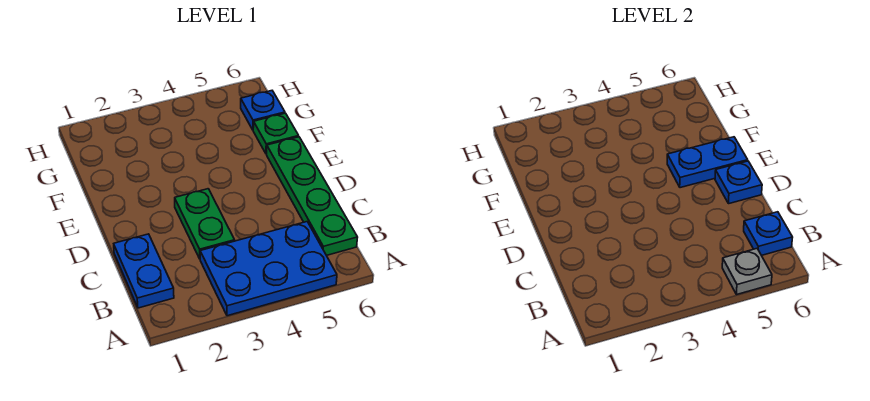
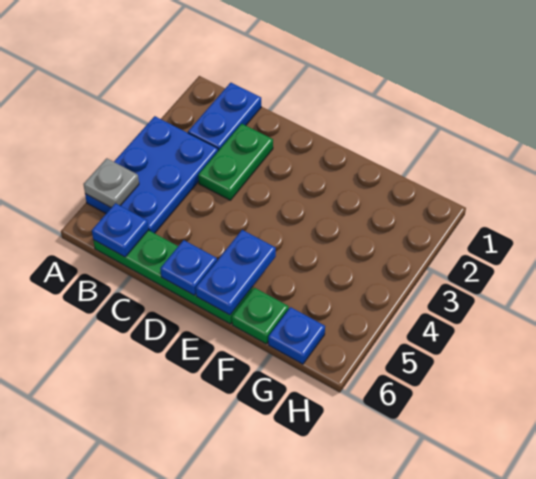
blue 1x2 plate [114,234,174,308] -> blue 1x2 plate turned to [188,83,261,151]
green 1x2 plate [175,189,235,259] -> green 1x2 plate turned to [198,124,273,200]

